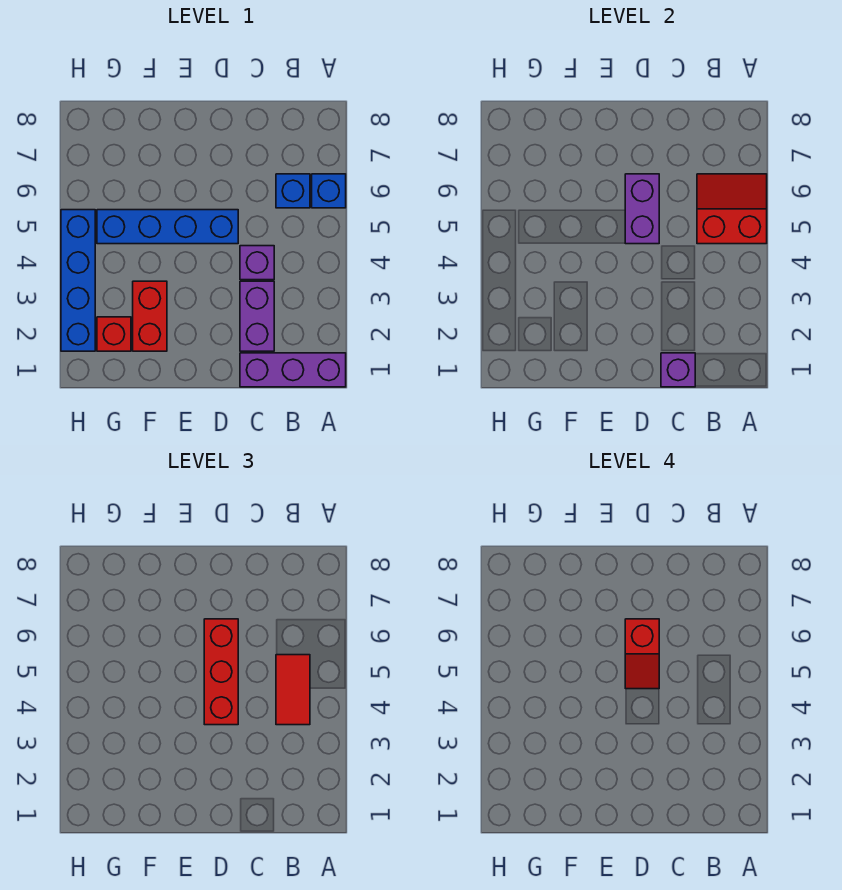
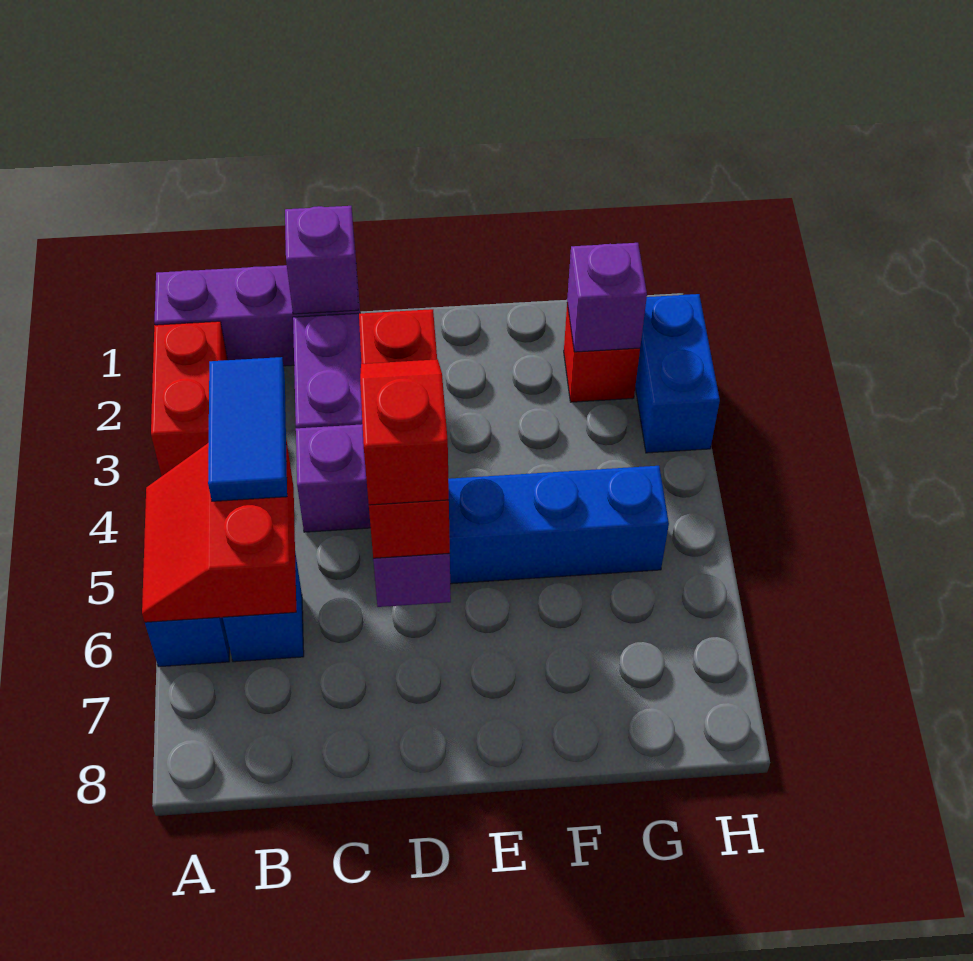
red 2x2 slope [697,174,767,244] -> red 2x2 slope turned to [142,440,296,622]
red 1x2 tile [276,655,310,725] -> blue 1x2 tile [208,357,287,501]
red 1x2 brick [133,281,167,351] -> red 1x2 brick moved to [151,321,228,476]
none -> purple 1x1 brick [567,243,647,352]
blue 1x4 brick [61,210,95,351] -> blue 1x2 brick [635,294,720,453]

